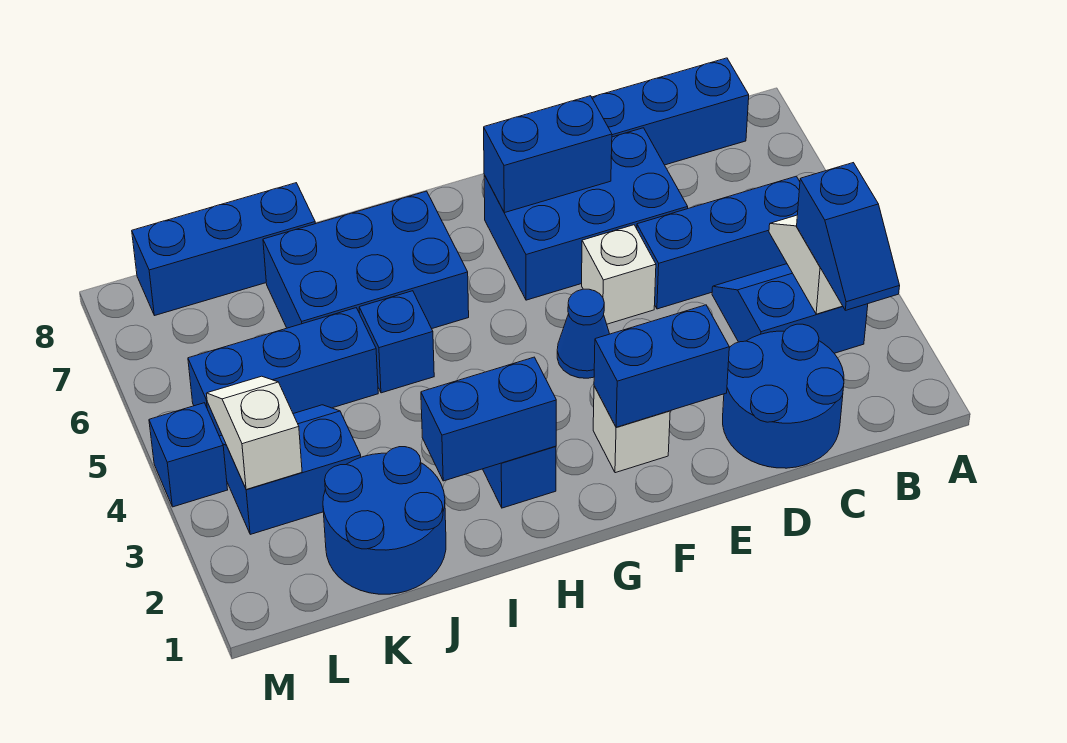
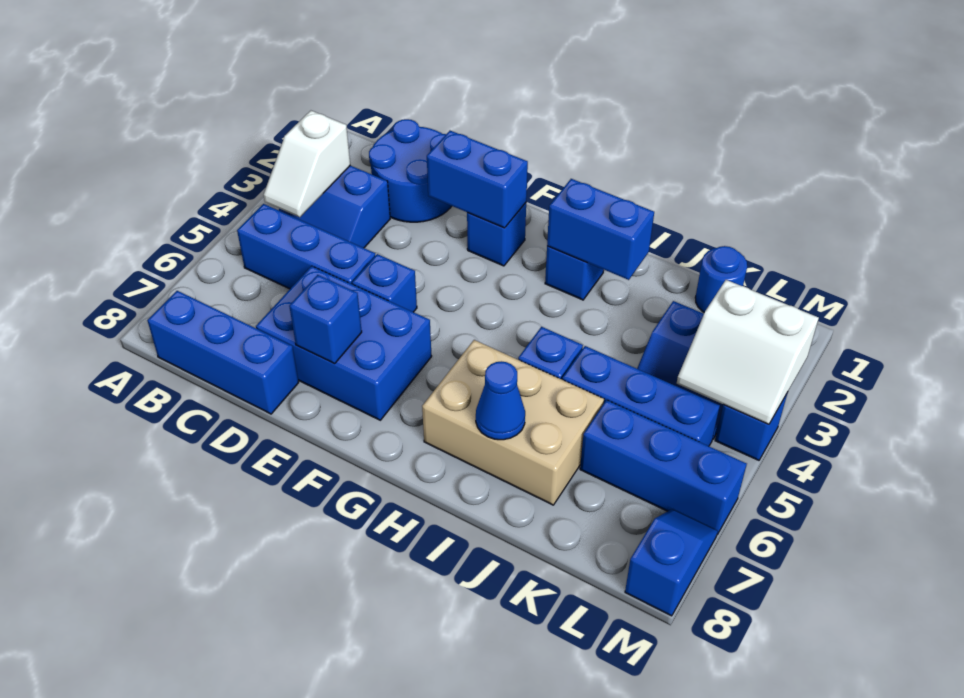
blue 1x2 slope [797,163,900,310] -> blue 1x2 slope moved to [625,509,718,616]
white 1x1 brick [582,225,656,324] -> blue 1x1 brick [352,254,417,312]
blue 1x2 brick [484,96,612,213] -> blue 1x1 brick [289,275,362,364]
white 1x1 brick [593,386,670,473] -> blue 1x1 brick [467,203,526,266]
blue 1x1 cone [557,289,609,378] -> blue 1x1 cone moved to [476,361,525,440]
blue 2x3 brick [263,191,469,329] -> tan 2x3 brick [422,340,604,505]
blue 2x2 round brick [323,447,446,594] -> blue 1x1 round brick [695,246,747,313]
blue 1x3 brick [132,183,315,316] -> blue 1x3 brick moved to [580,400,747,535]
white 1x2 slope [206,376,302,490] -> white 2x2 slope [677,280,819,424]

